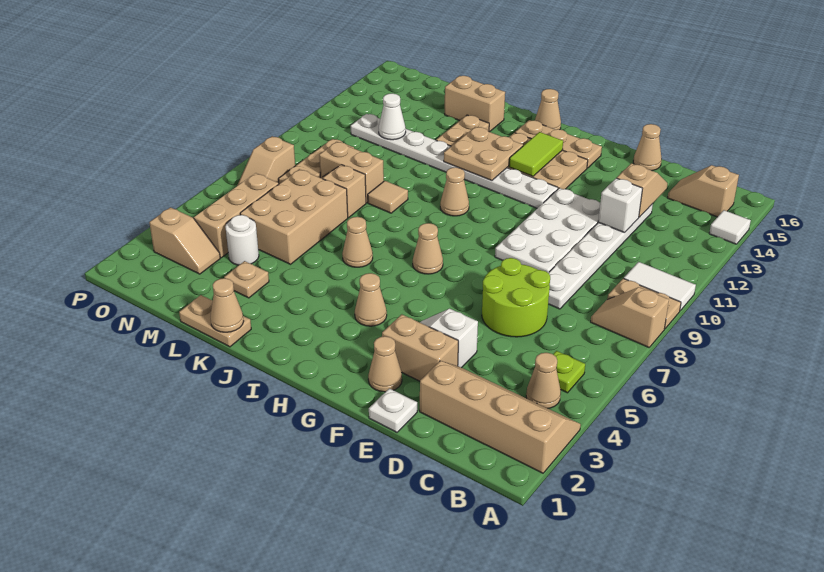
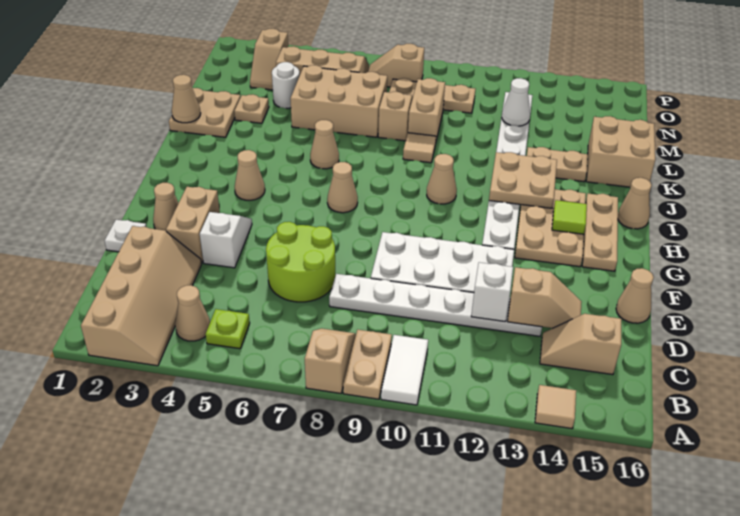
white 1x1 tile [709,210,751,244] -> tan 1x1 tile [535,385,576,429]
tan 1x2 slope [668,165,739,217] -> tan 1x2 slope turned to [540,314,622,375]
lime 1x2 tile [509,132,563,176] -> lime 1x1 tile [552,200,587,234]
tan 1x2 plate [179,295,251,347] -> tan 2x2 plate [169,88,241,137]
tan 1x2 brick [445,76,505,132] -> tan 2x2 brick [586,116,655,187]

